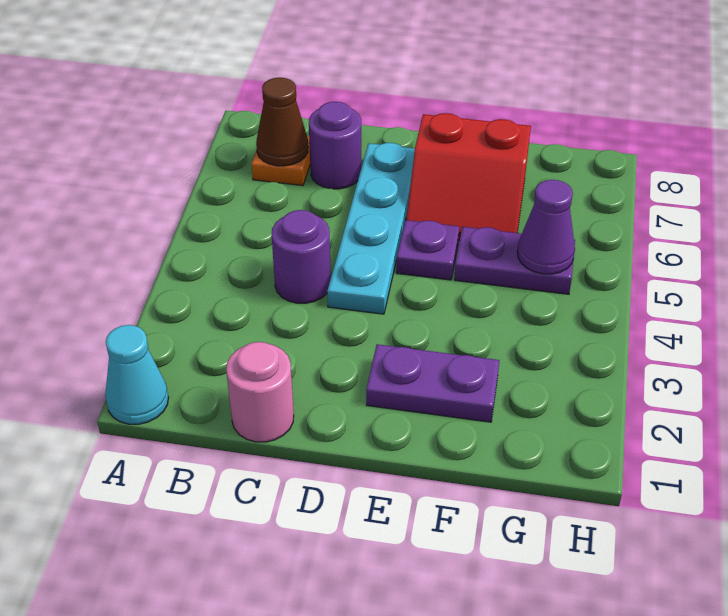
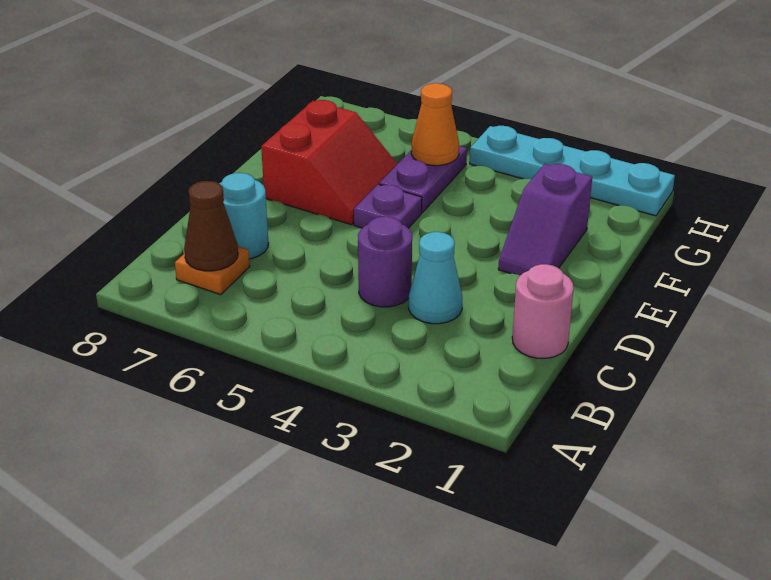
cyan 1x1 cone [105,325,169,424] -> cyan 1x1 cone moved to [409,232,462,324]
purple 1x1 round brick [309,102,361,189] -> cyan 1x1 round brick [219,173,268,259]
cyan 1x4 plate [327,143,415,314] -> cyan 1x4 plate moved to [470,126,675,216]
purple 1x2 plate [366,344,500,422] -> purple 1x2 slope [498,164,592,275]
purple 1x1 cone [517,180,575,274] -> orange 1x1 cone [411,83,459,166]

